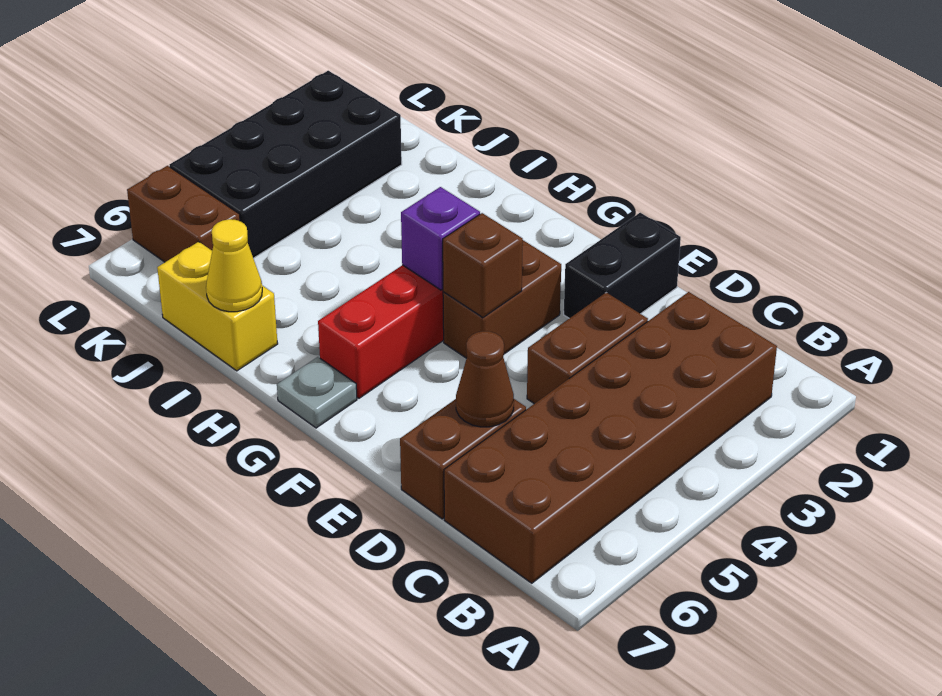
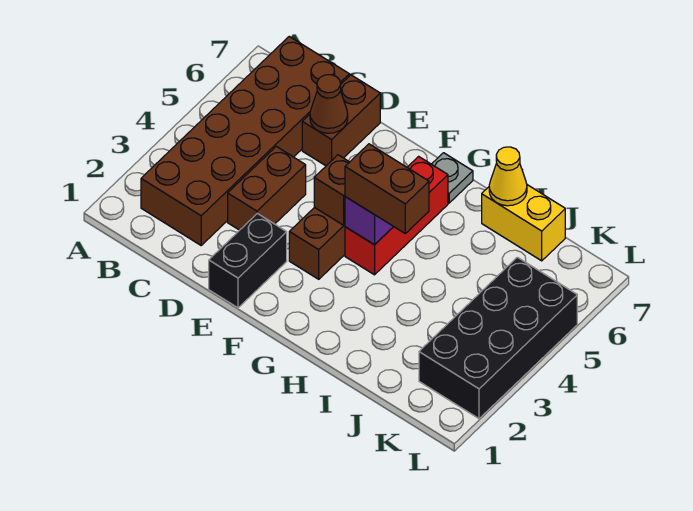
brown 1x2 brick [127,166,240,262] -> brown 1x2 brick moved to [345,144,429,233]

